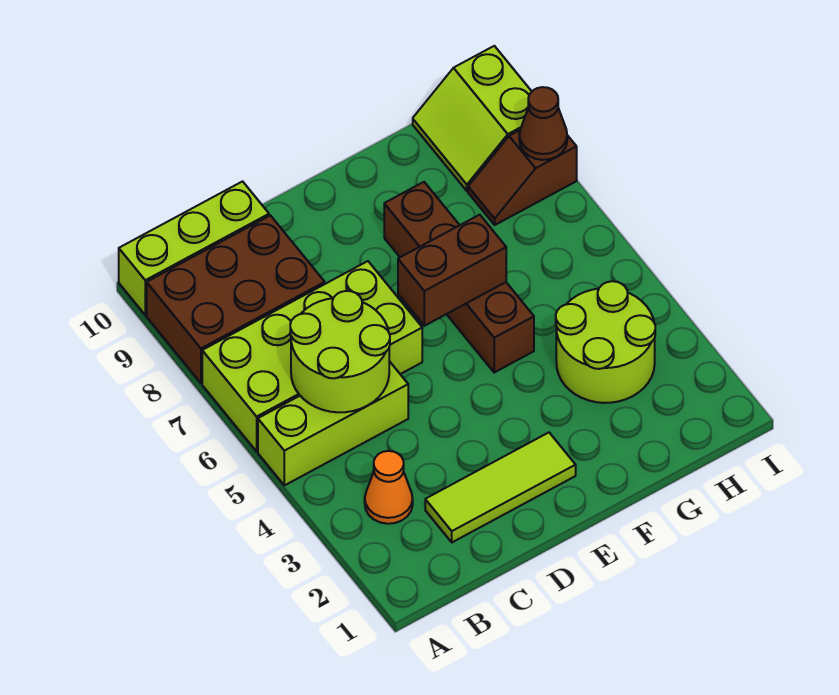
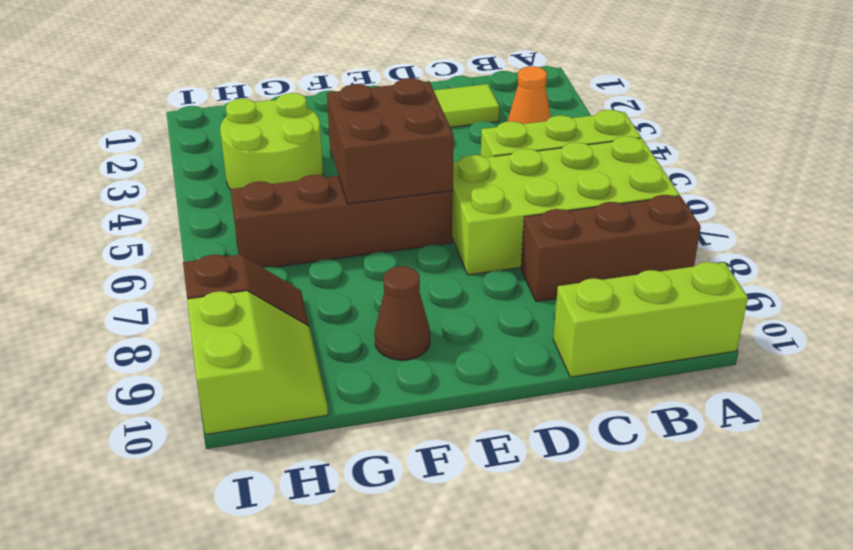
brown 2x3 brick [147,216,325,383] -> brown 1x3 brick [521,195,701,302]
lime 2x2 round brick [290,291,390,412] -> none
brown 1x2 brick [398,215,506,326] -> brown 2x2 brick [327,78,454,204]
brown 1x4 brick [384,182,534,372] -> brown 1x4 brick turned to [231,175,453,268]
brown 1x1 cone [519,87,567,160] -> brown 1x1 cone moved to [375,266,430,360]

